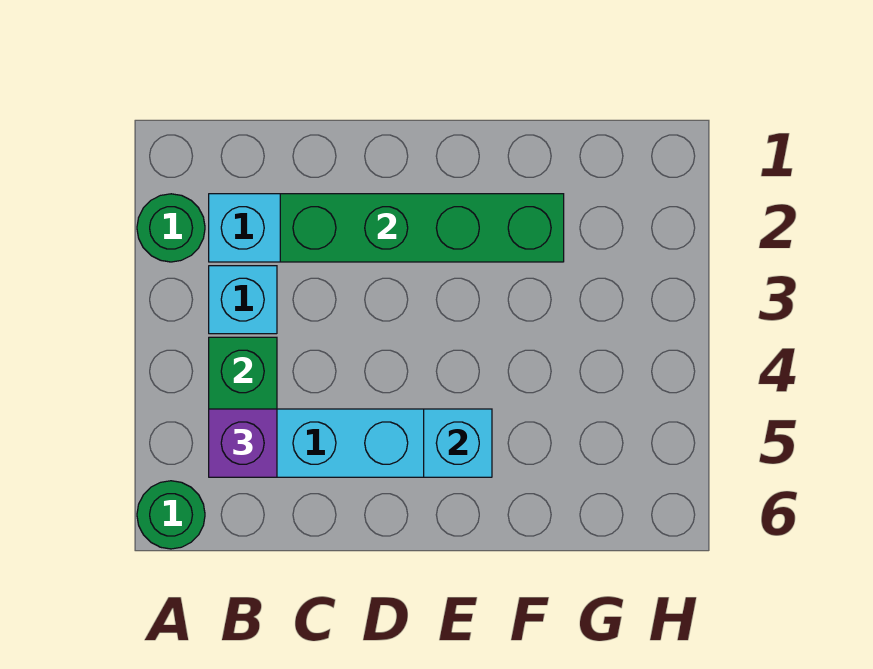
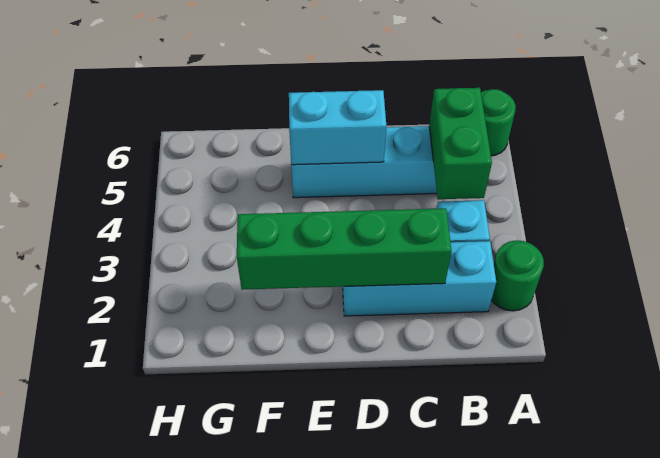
purple 1x1 brick [209,409,277,477] -> none
cyan 1x1 brick [424,409,492,477] -> cyan 1x2 brick [289,90,386,165]

